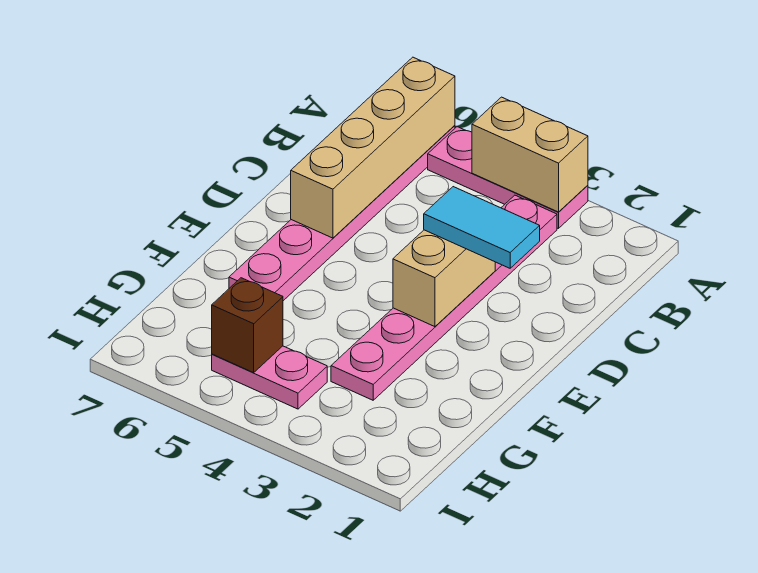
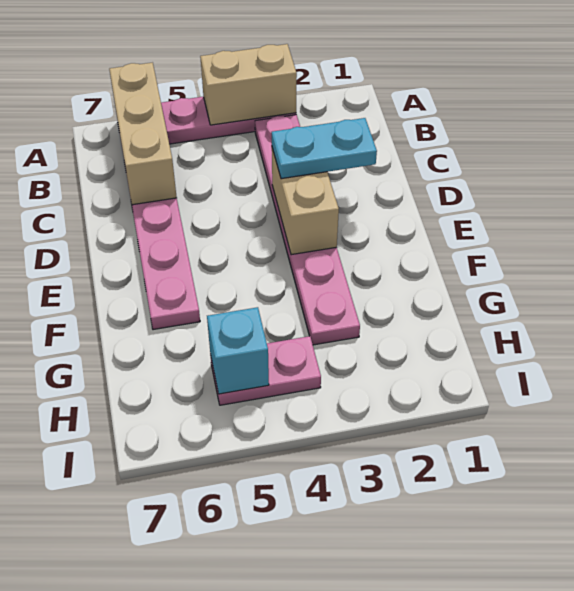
tan 1x4 brick [291,57,455,238] -> tan 1x3 brick [109,63,177,205]
cyan 1x2 tile [424,187,540,268] -> cyan 1x2 plate [272,118,377,179]
brown 1x1 brick [212,278,283,373] -> cyan 1x1 brick [207,307,269,394]

